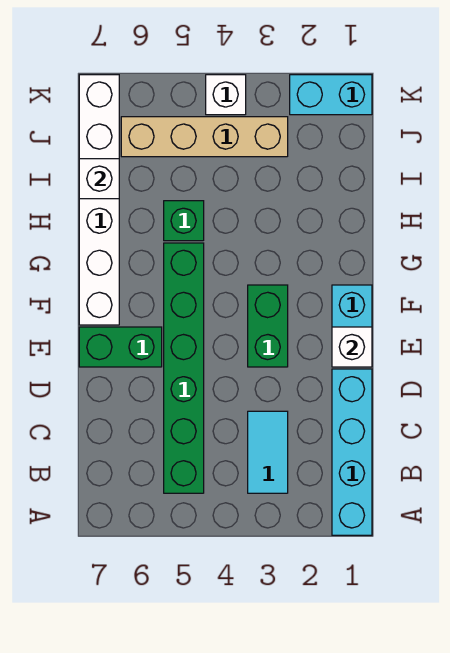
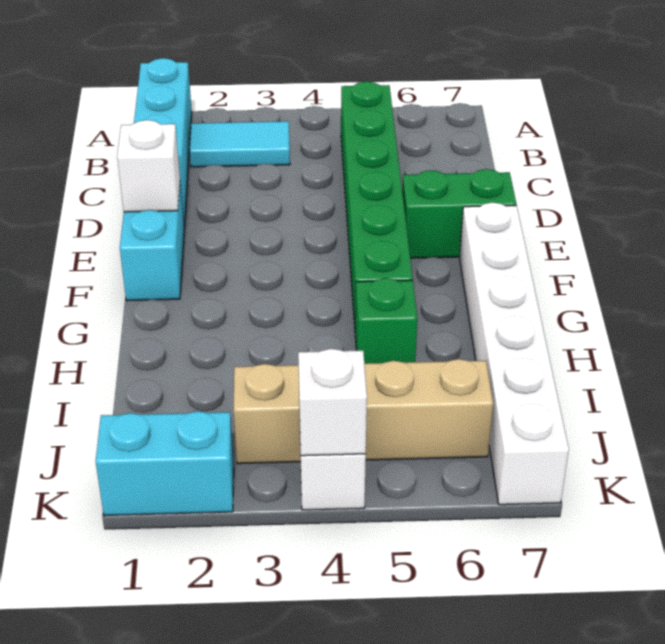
cyan 1x2 tile [248,411,288,493] -> cyan 1x2 tile turned to [190,121,290,167]
green 1x2 brick [248,285,288,367] -> none
white 1x1 brick [79,159,119,199] -> white 1x1 brick moved to [298,349,367,456]

